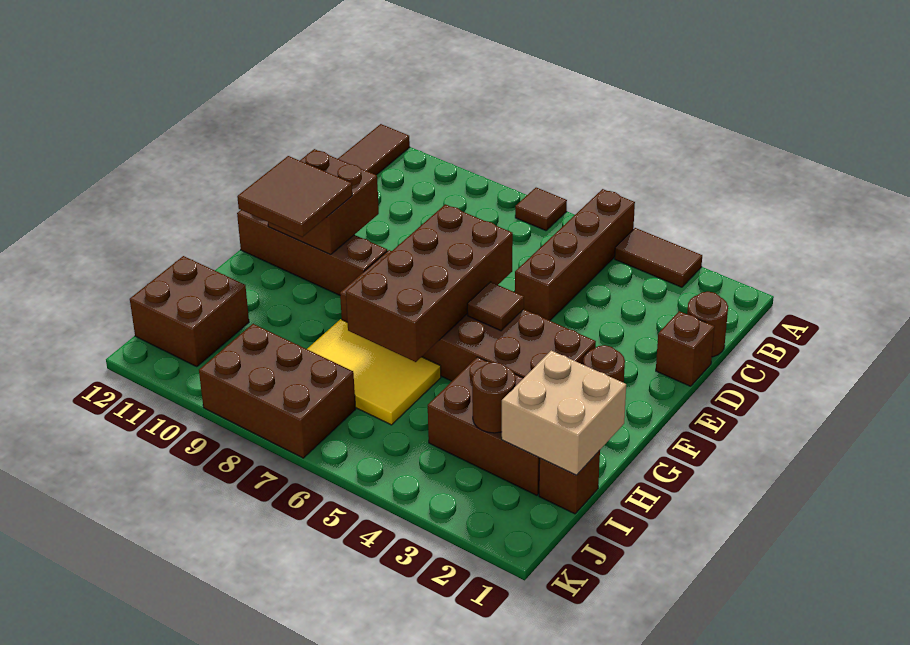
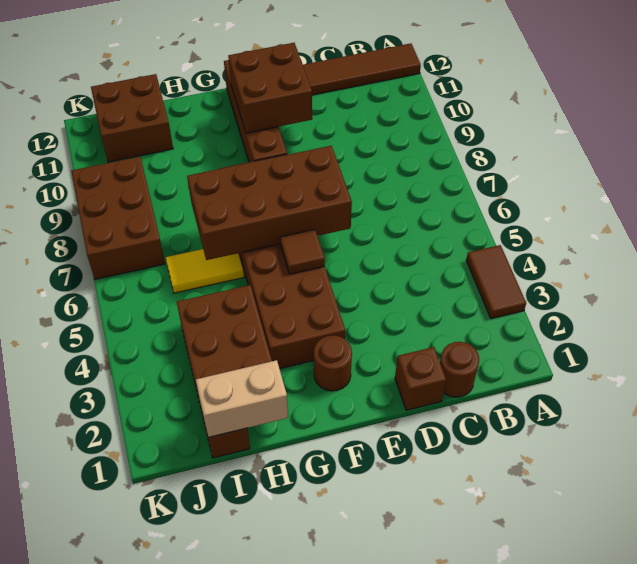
brown 1x4 brick [515,189,635,321] -> none
brown 1x1 tile [515,188,567,231] -> none
brown 2x2 tile [237,156,352,237] -> none
tan 2x2 brick [502,351,626,475] -> tan 1x2 brick [196,360,288,437]
yellow 2x3 tile [307,319,441,425] -> yellow 1x2 tile [166,249,244,293]
brown 1x1 round brick [472,362,516,433] -> none

